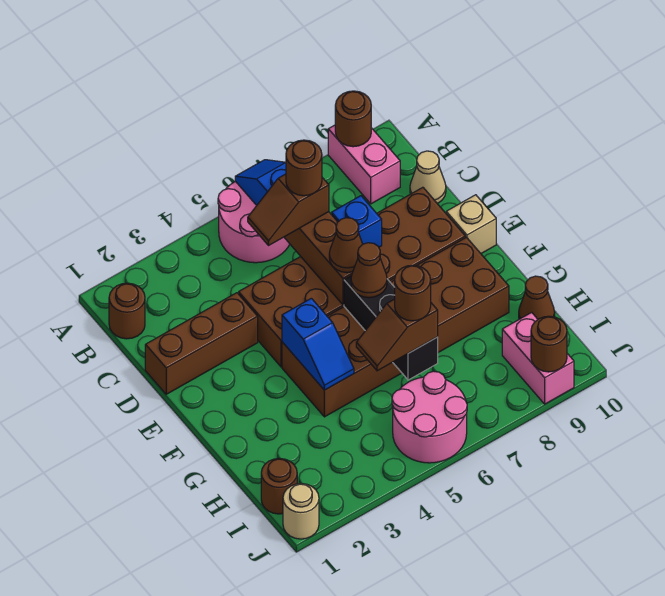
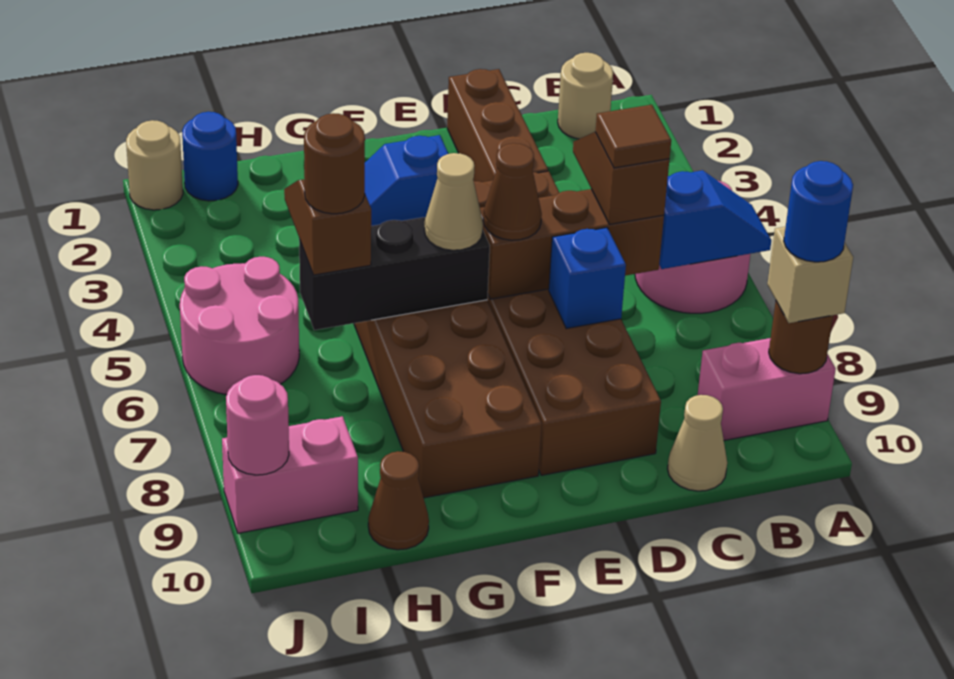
none -> blue 1x1 round brick [784,161,853,262]
brown 1x1 round brick [109,283,145,339] -> tan 1x1 round brick [558,53,613,139]
brown 1x1 round brick [286,140,322,196] -> brown 1x1 tile [595,105,671,168]
tan 1x1 brick [446,195,496,253] -> tan 1x1 brick moved to [767,227,853,323]
brown 1x1 cone [351,243,387,298] -> tan 1x1 cone [425,153,483,250]
brown 1x1 round brick [261,458,297,514] -> blue 1x1 round brick [182,112,238,201]
brown 1x1 round brick [531,316,567,372] -> pink 1x1 round brick [226,375,289,475]

